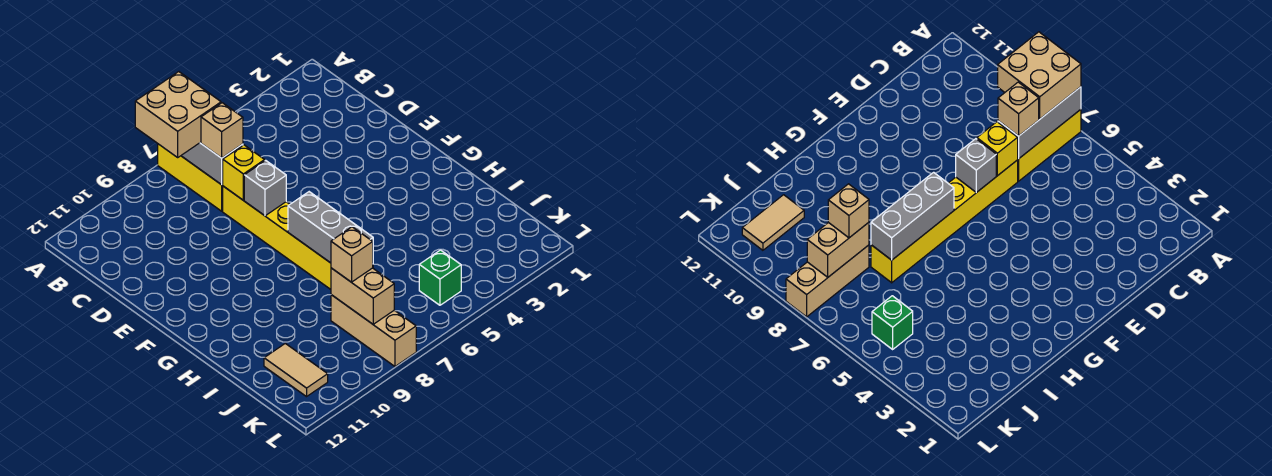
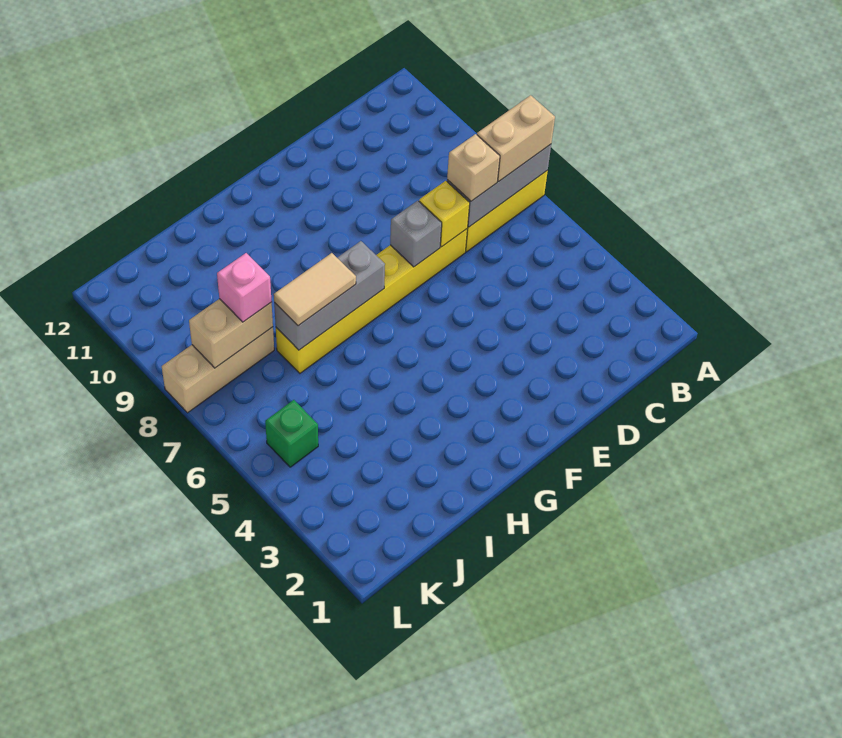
tan 2x2 brick [135,72,221,157] -> tan 1x2 brick [477,95,555,181]
tan 1x1 brick [331,227,373,282] -> pink 1x1 brick [217,253,272,322]
tan 1x2 tile [264,343,328,397] -> tan 1x2 tile moved to [274,253,356,326]

